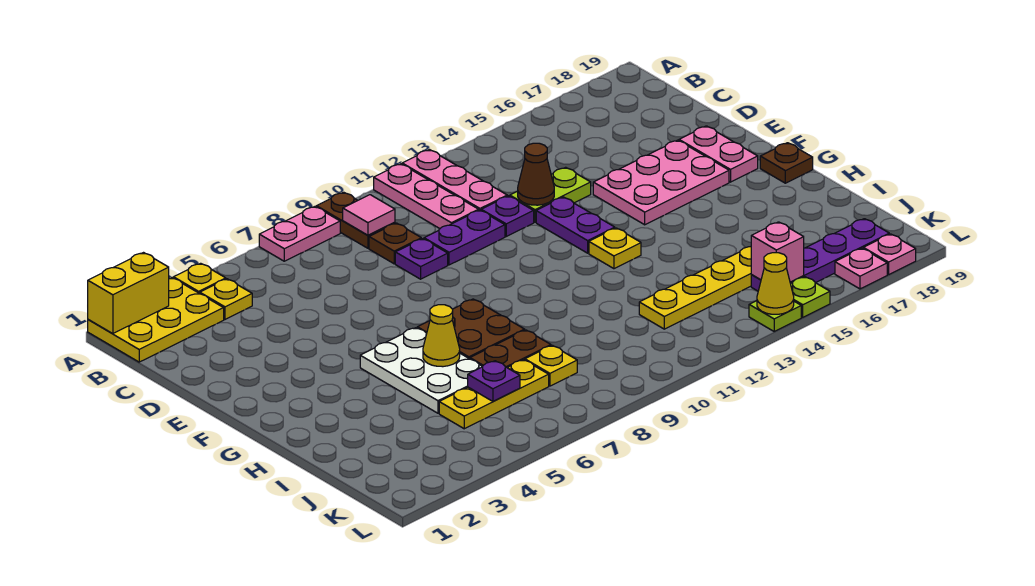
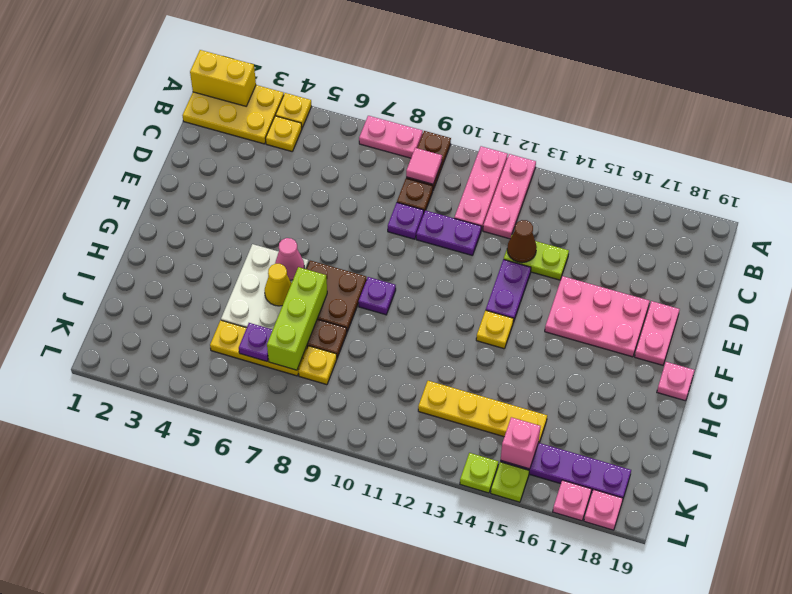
purple 1x1 plate [481,196,534,236] -> purple 1x1 plate moved to [358,277,396,315]
none -> pink 1x1 cone [275,238,304,280]
brown 1x1 plate [760,143,813,183] -> pink 1x1 plate [657,362,695,401]
none -> lime 1x3 brick [267,267,327,370]
yellow 1x1 cone [757,253,794,314] -> none

